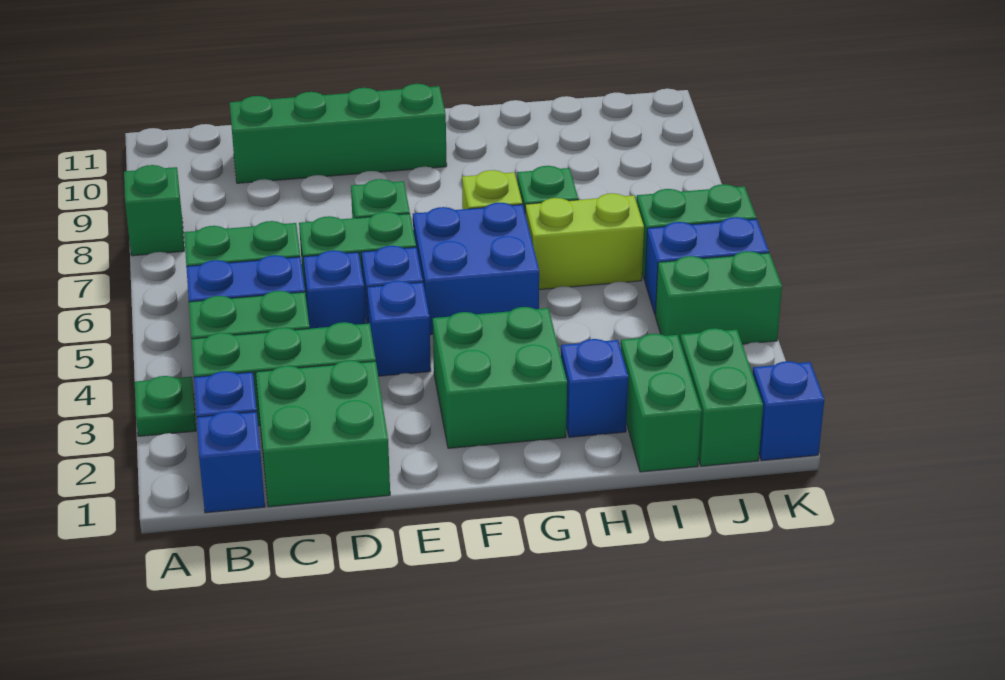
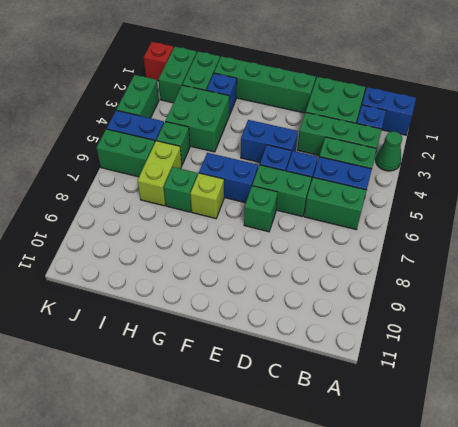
green 1x1 plate [135,376,196,436] -> green 1x1 cone [376,132,402,171]
green 1x1 brick [124,165,184,256] -> green 1x1 brick moved to [156,122,190,165]
blue 1x1 brick [196,411,265,513] -> blue 1x2 brick [362,87,416,135]
green 1x4 brick [230,84,447,183] -> green 1x4 brick moved to [214,56,316,113]
blue 1x1 brick [367,281,431,376] -> blue 1x2 brick [241,120,298,162]
green 2x2 brick [433,307,567,448] -> green 2x2 brick moved to [165,85,229,152]
blue 2x2 brick [413,203,539,335] -> blue 1x2 brick [199,153,258,203]
lime 1x2 brick [525,193,644,290] -> lime 1x2 brick turned to [138,141,182,206]
green 1x2 brick [655,251,782,344] -> green 1x2 brick turned to [116,75,159,118]
blue 1x1 brick [753,361,824,461] -> red 1x1 brick [144,42,174,81]

